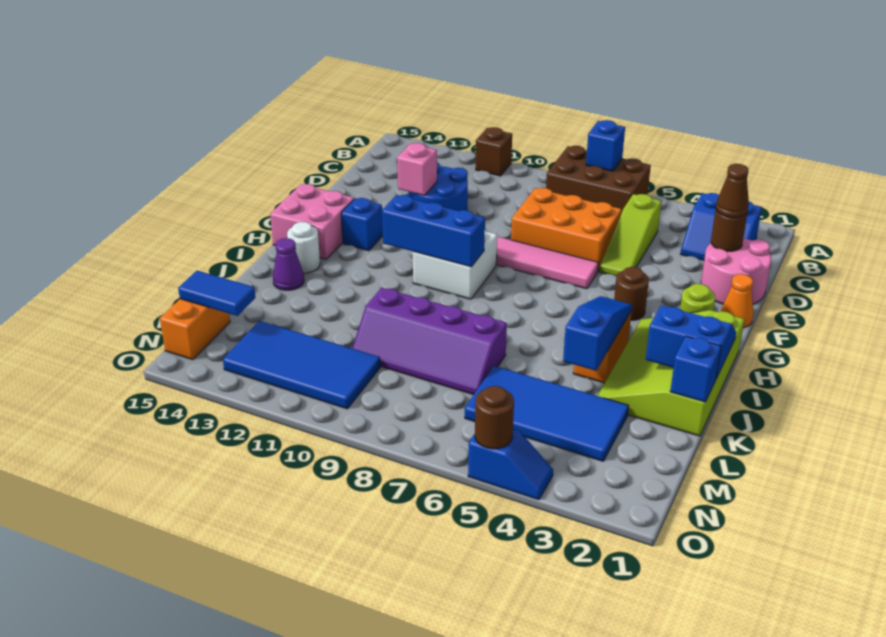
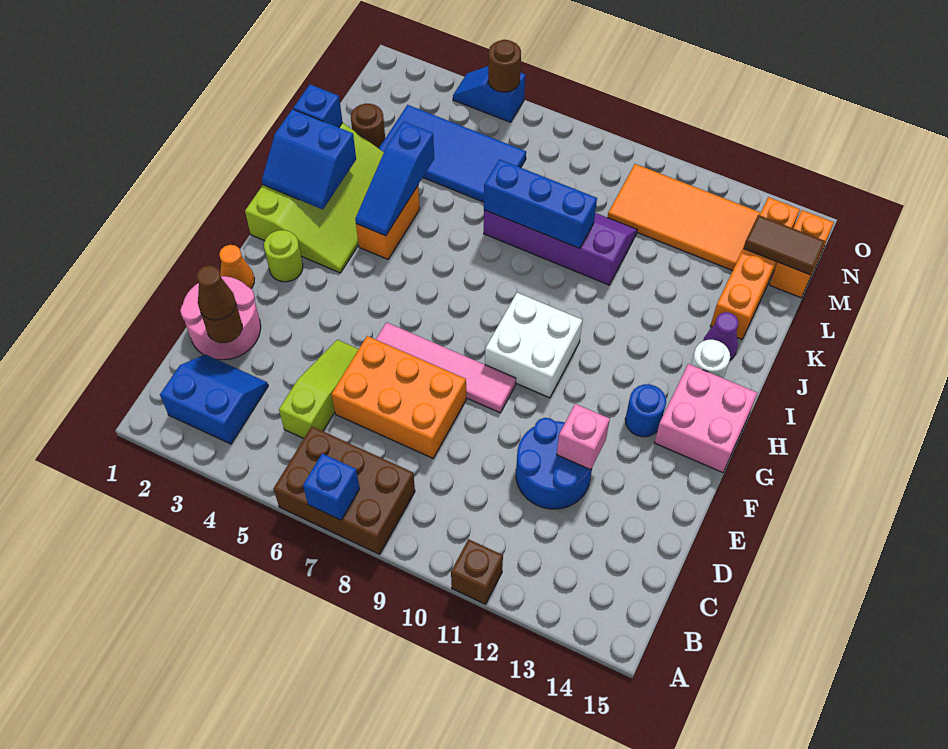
brown 1x1 round brick [614,267,649,320] -> brown 1x1 round brick moved to [351,104,385,148]
blue 1x1 brick [341,198,383,251] -> blue 1x1 round brick [625,384,666,437]
blue 1x3 brick [382,195,485,267] -> blue 1x3 brick moved to [484,159,597,249]
none -> orange 1x4 brick [710,197,800,339]
blue 2x4 tile [223,321,380,409] -> orange 2x4 tile [607,164,761,271]
blue 1x2 tile [178,271,255,316] -> brown 1x2 tile [744,215,825,275]

